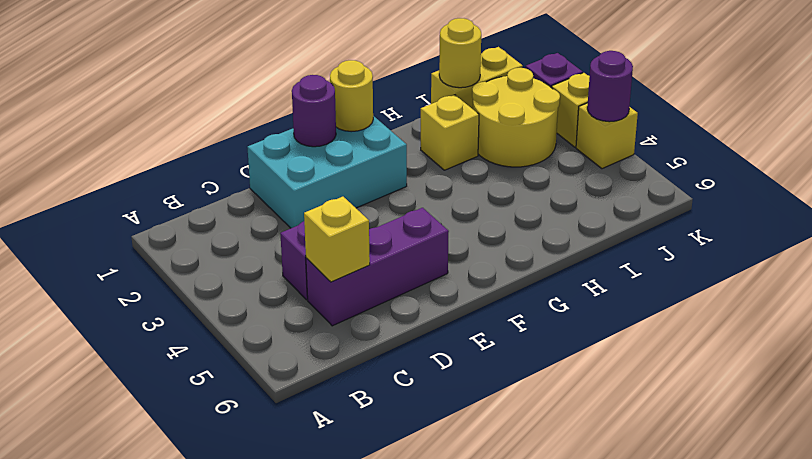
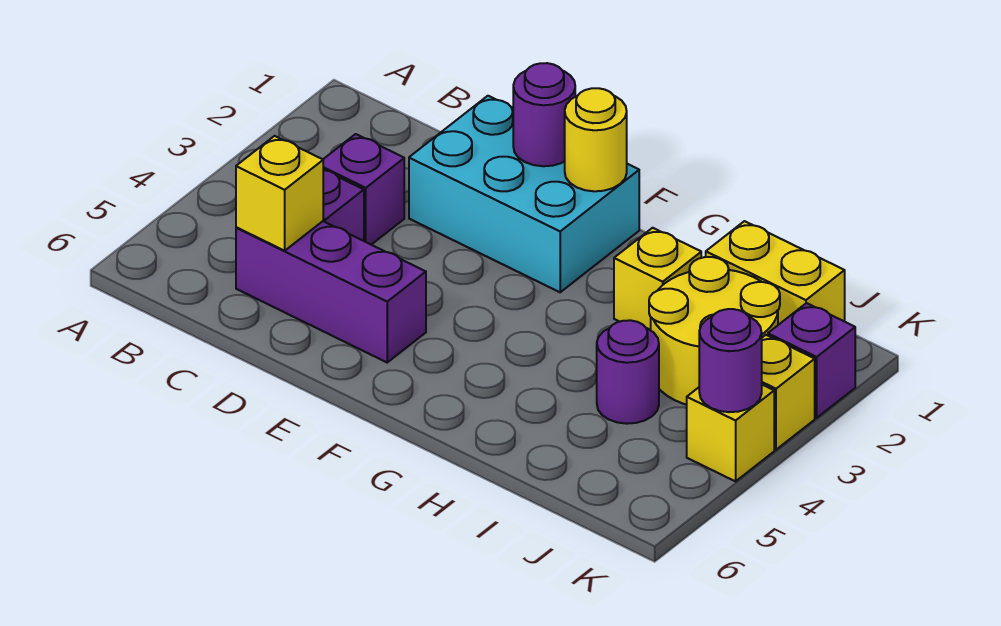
none -> purple 1x1 brick [323,134,404,245]
yellow 1x1 round brick [439,18,481,88] -> none
none -> purple 1x1 round brick [597,320,659,424]

